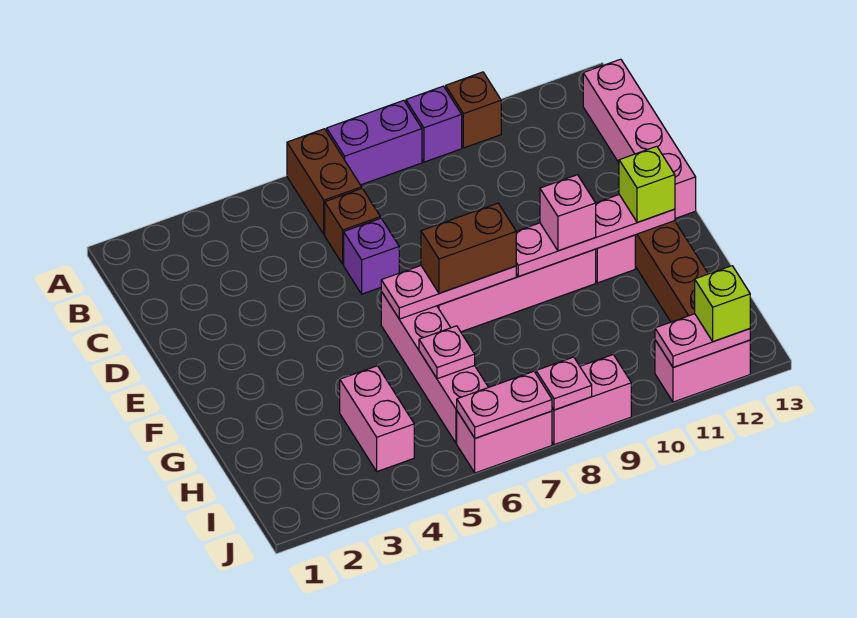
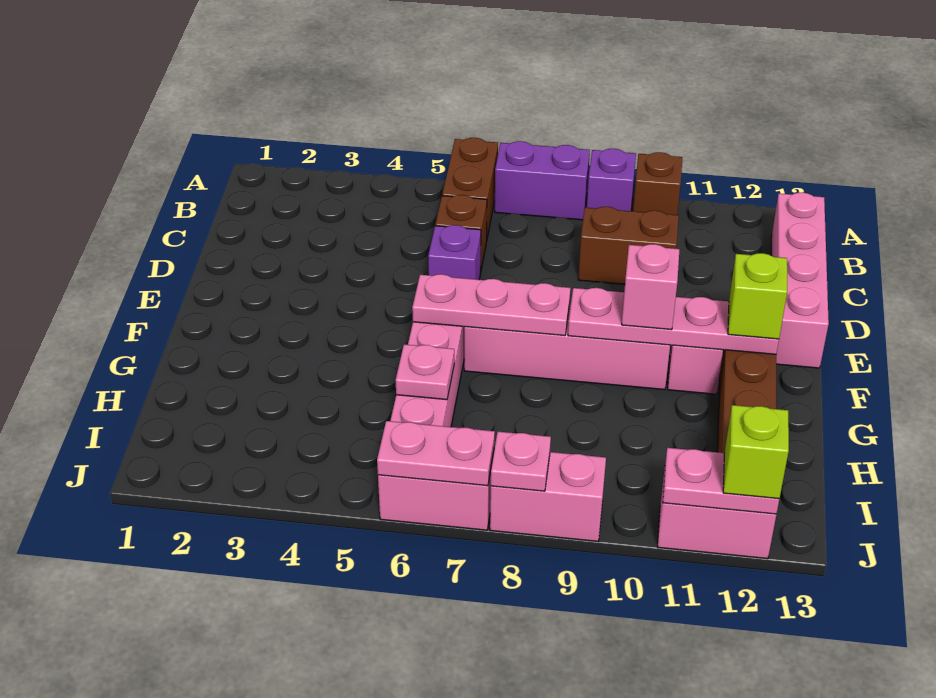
brown 1x2 brick [421,203,516,293] -> brown 1x2 brick moved to [578,207,679,284]
pink 1x2 brick [340,366,414,471] -> none

